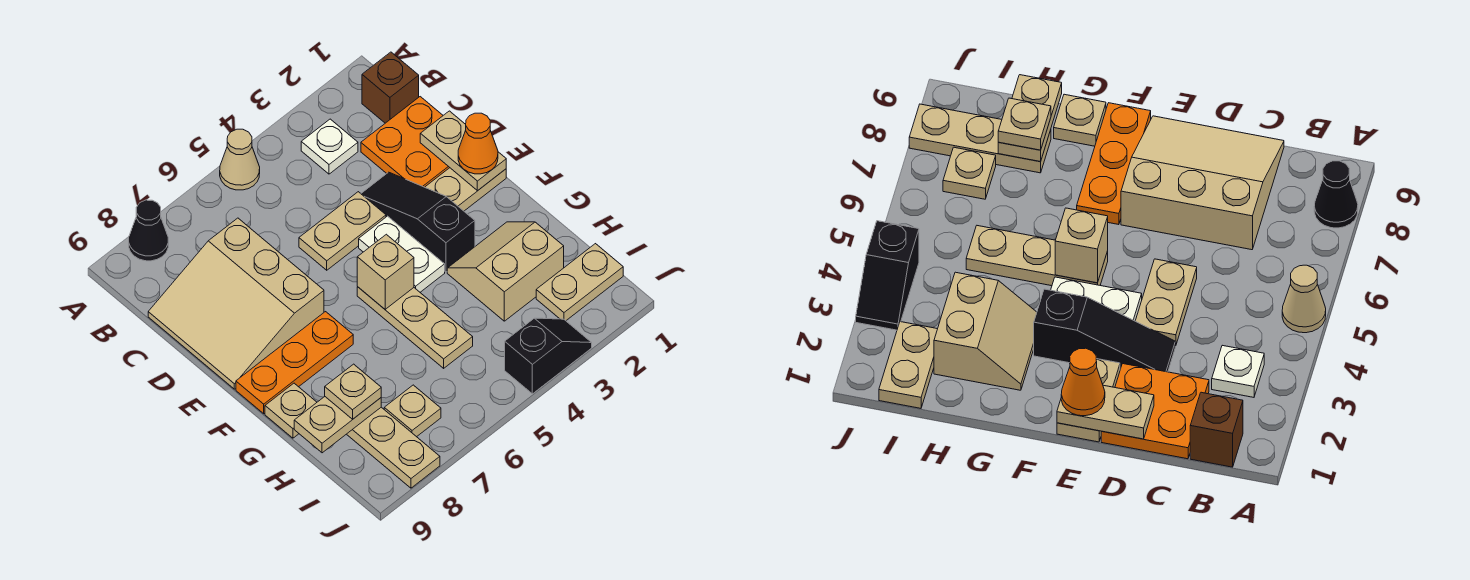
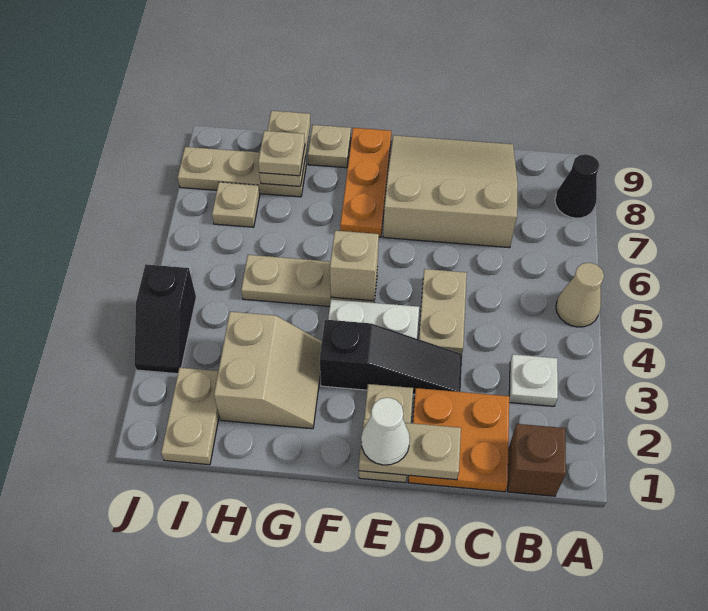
orange 1x1 cone [458,113,498,174] -> white 1x1 cone [361,398,410,465]

